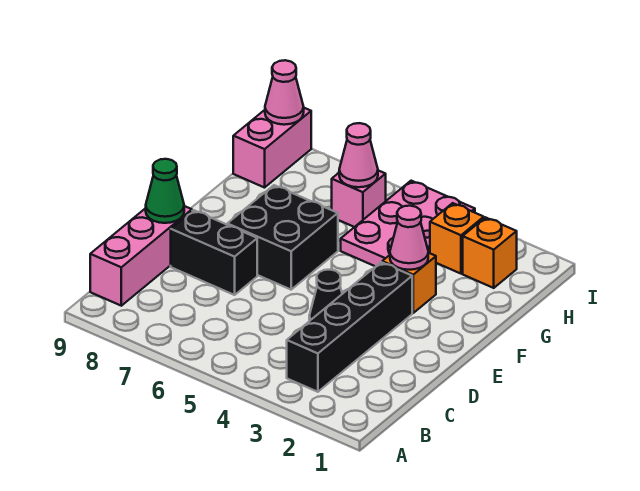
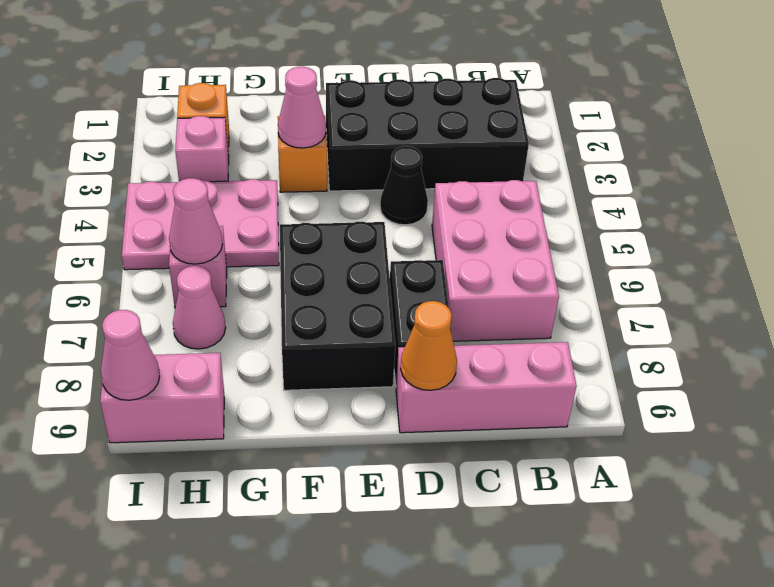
black 1x4 brick [287,262,412,392] -> black 2x4 brick [326,78,529,191]
none -> pink 2x3 brick [432,180,559,341]
green 1x1 cone [146,159,184,223] -> orange 1x1 cone [400,301,457,390]
black 2x2 brick [227,185,338,290] -> black 2x3 brick [280,222,395,390]
orange 1x1 brick [430,203,484,274] -> pink 1x1 brick [175,116,229,182]
none -> pink 1x1 cone [173,266,226,349]

